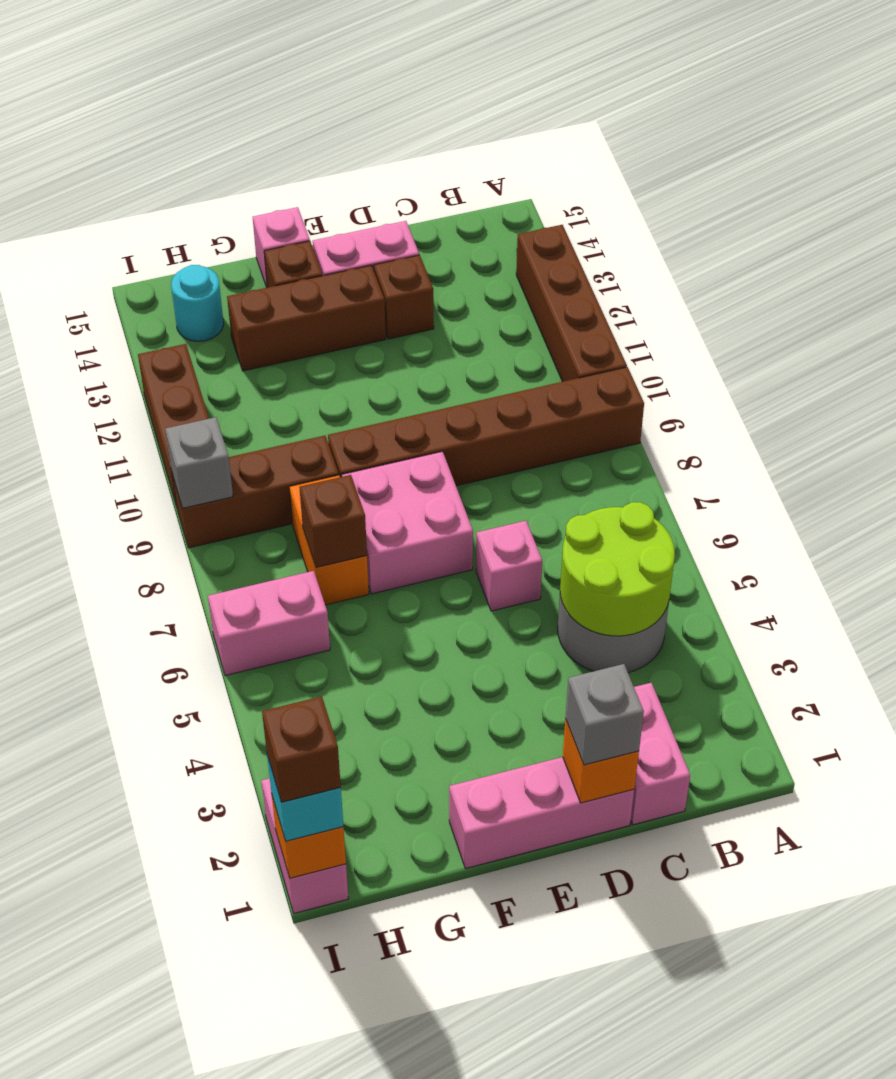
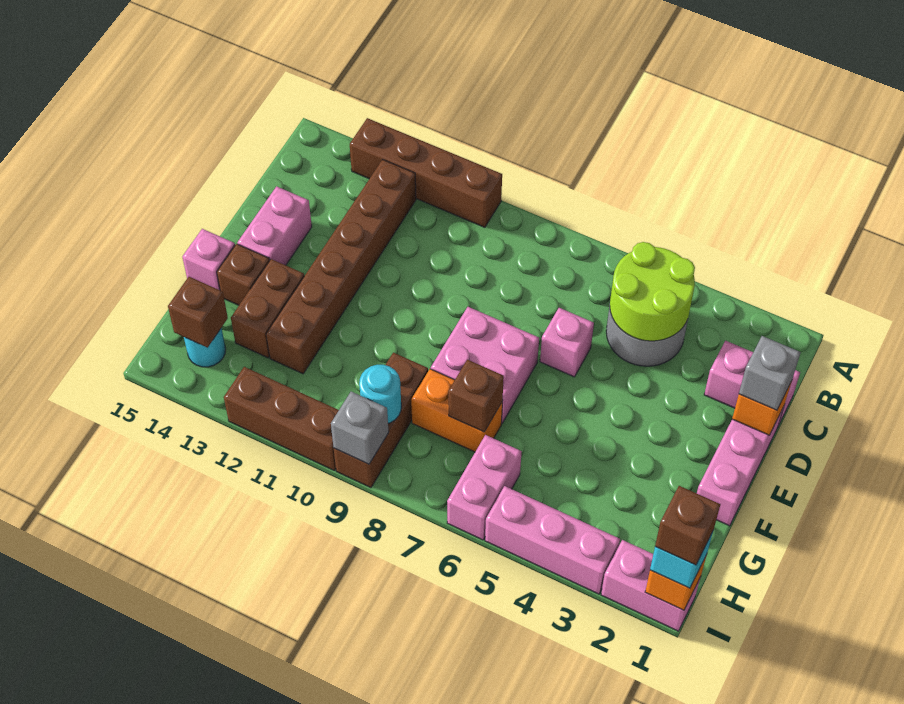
brown 1x6 brick [328,367,644,486] -> brown 1x6 brick moved to [266,160,416,374]
brown 1x1 brick [374,255,434,339] -> brown 1x1 brick moved to [168,277,228,348]
brown 1x3 brick [227,266,386,371] -> brown 1x2 brick [231,259,304,358]
none -> cyan 1x1 round brick [359,365,401,423]
none -> pink 1x3 brick [485,486,620,594]

